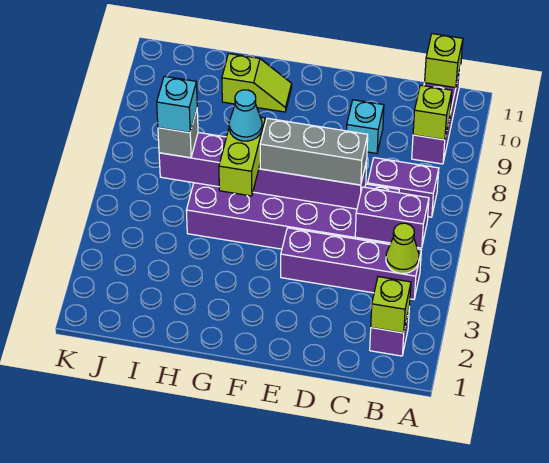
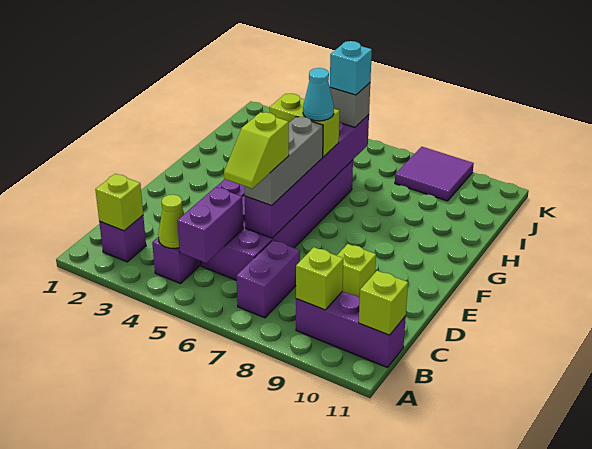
cyan 1x1 brick [347,100,384,154] -> lime 1x1 brick [337,244,376,297]
lime 1x2 slope [222,54,292,112] -> lime 1x2 slope moved to [224,112,289,189]
none -> purple 2x2 tile [395,147,474,201]

